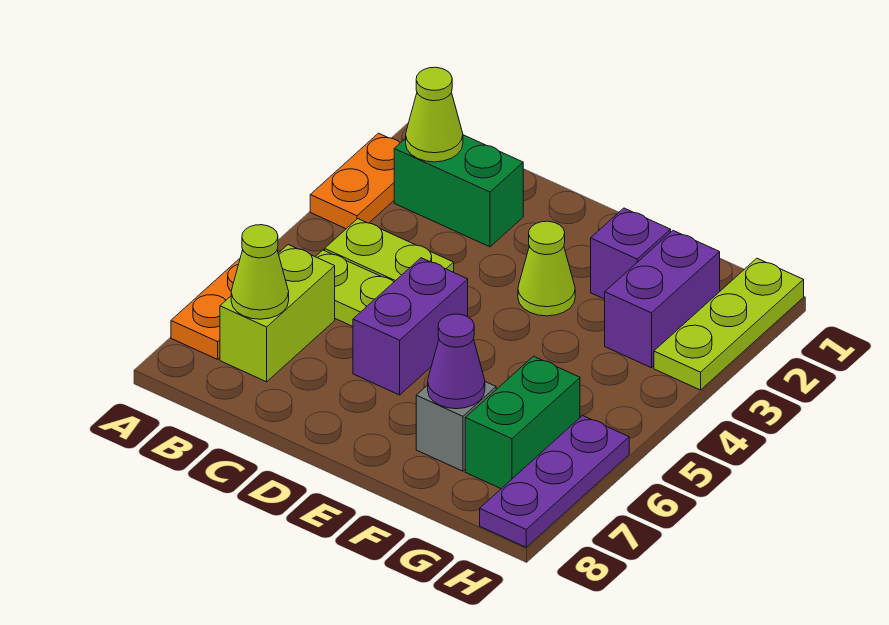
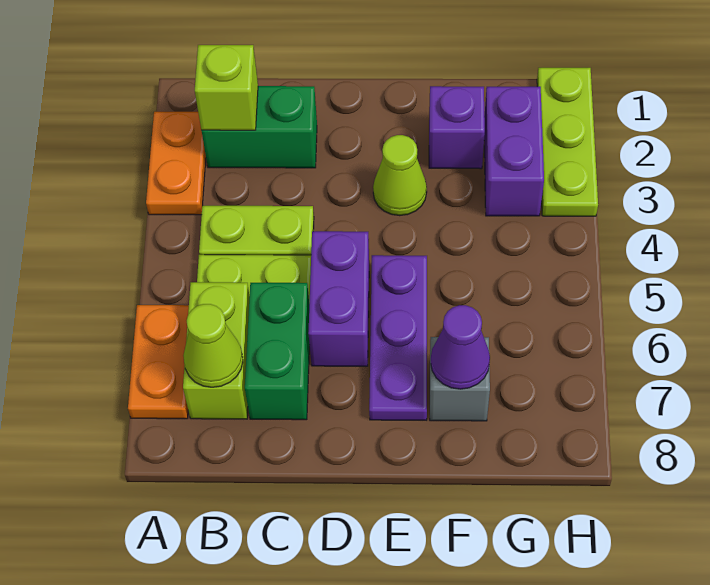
lime 1x1 cone [406,67,463,162] -> lime 1x1 brick [195,45,258,130]
green 1x2 brick [465,356,580,489] -> green 1x2 brick moved to [245,283,310,420]
purple 1x3 plate [480,415,629,547] -> purple 1x3 plate moved to [369,255,427,420]

